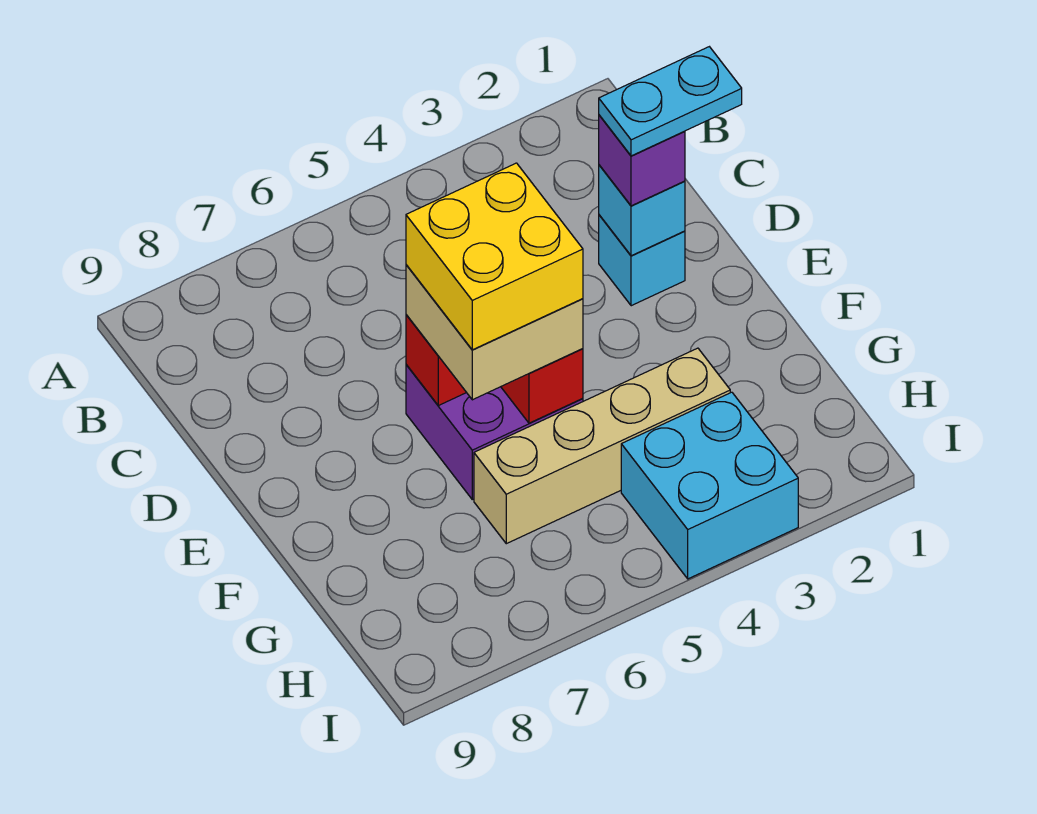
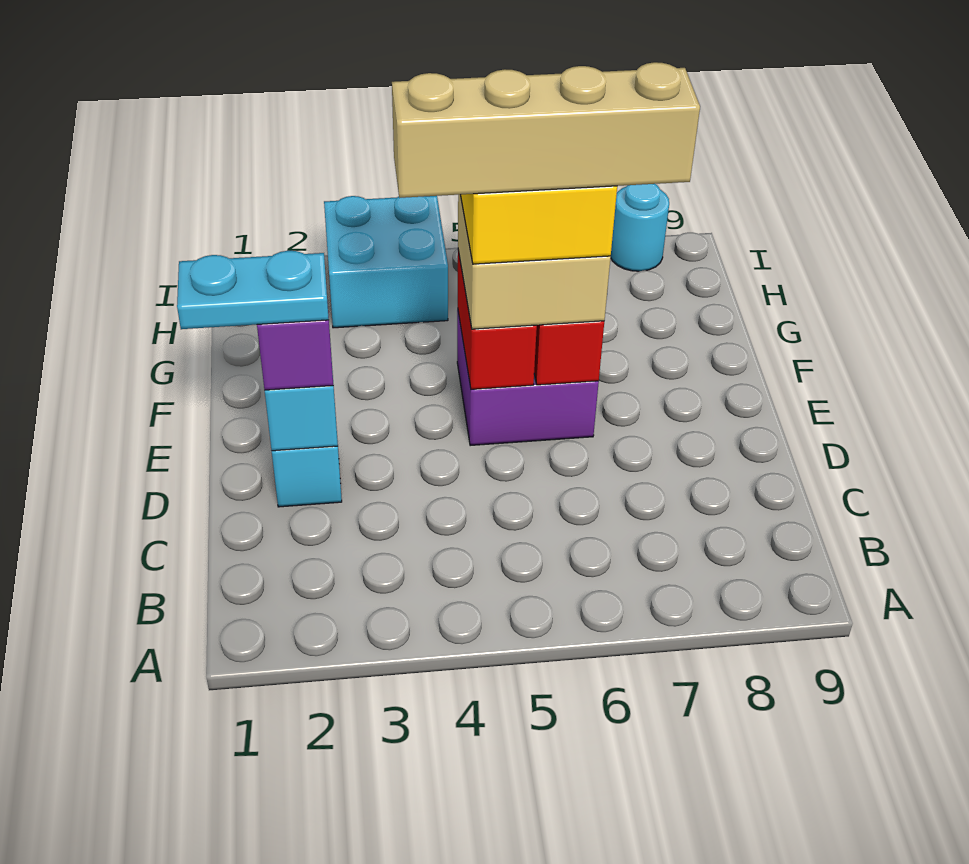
tan 1x4 brick [474,348,730,544] -> tan 1x4 brick moved to [392,62,700,198]
none -> cyan 1x1 round brick [610,184,669,271]

